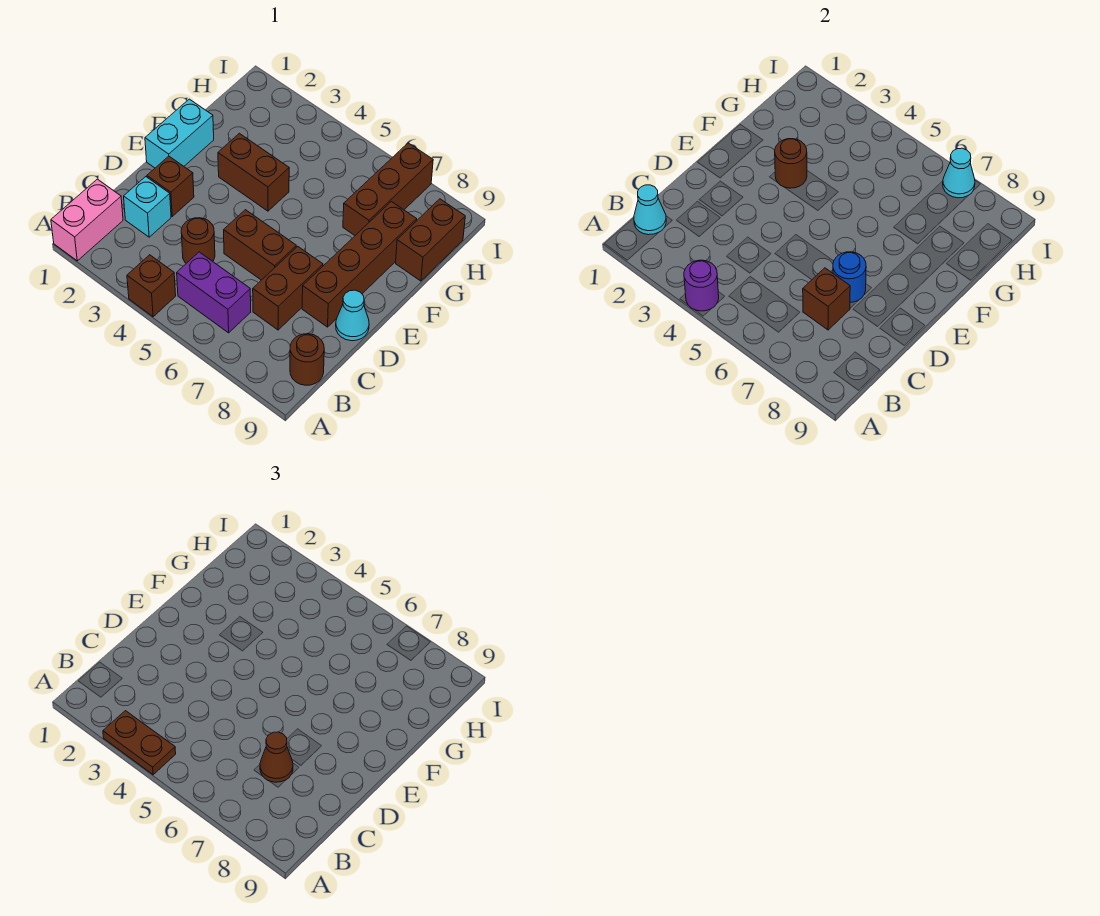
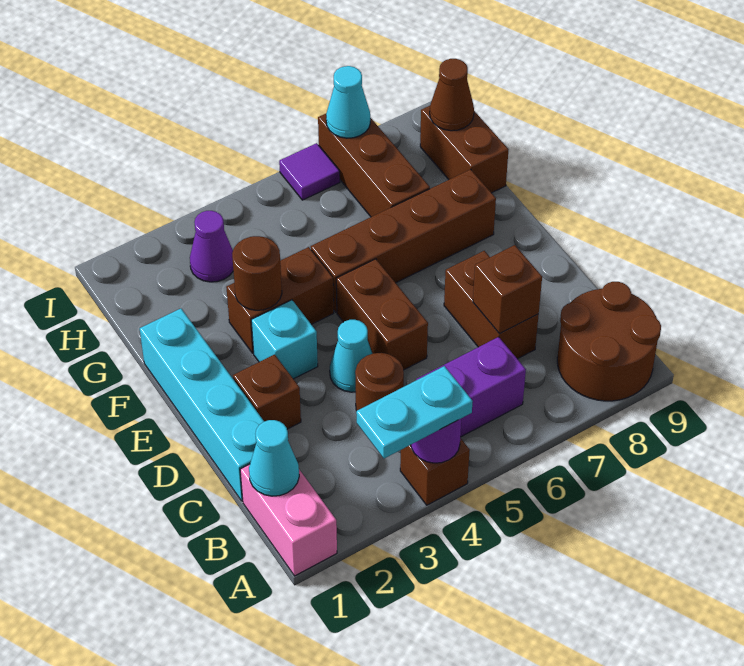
brown 1x2 plate [103,711,176,775] -> cyan 1x2 plate [356,366,473,458]
brown 1x1 round brick [290,334,324,385] -> brown 2x2 round brick [557,282,661,401]
cyan 1x1 brick [124,177,171,237] -> cyan 1x1 brick moved to [251,300,318,379]
brown 1x1 cone [260,732,293,782] -> brown 1x1 cone moved to [430,59,474,131]
brown 1x2 brick [224,210,296,280] -> brown 1x2 brick turned to [336,259,428,370]
blue 1x1 round brick [833,252,866,302] -> none
brown 1x4 brick [302,202,417,327] -> brown 1x4 brick turned to [311,169,496,312]
cyan 1x1 cone [336,290,369,341] -> cyan 1x1 cone moved to [330,320,372,392]
cyan 1x2 brick [145,99,214,168] -> cyan 1x4 brick [140,308,264,501]
none -> purple 1x1 cone [190,211,233,282]
none -> purple 1x1 tile [279,143,340,200]

